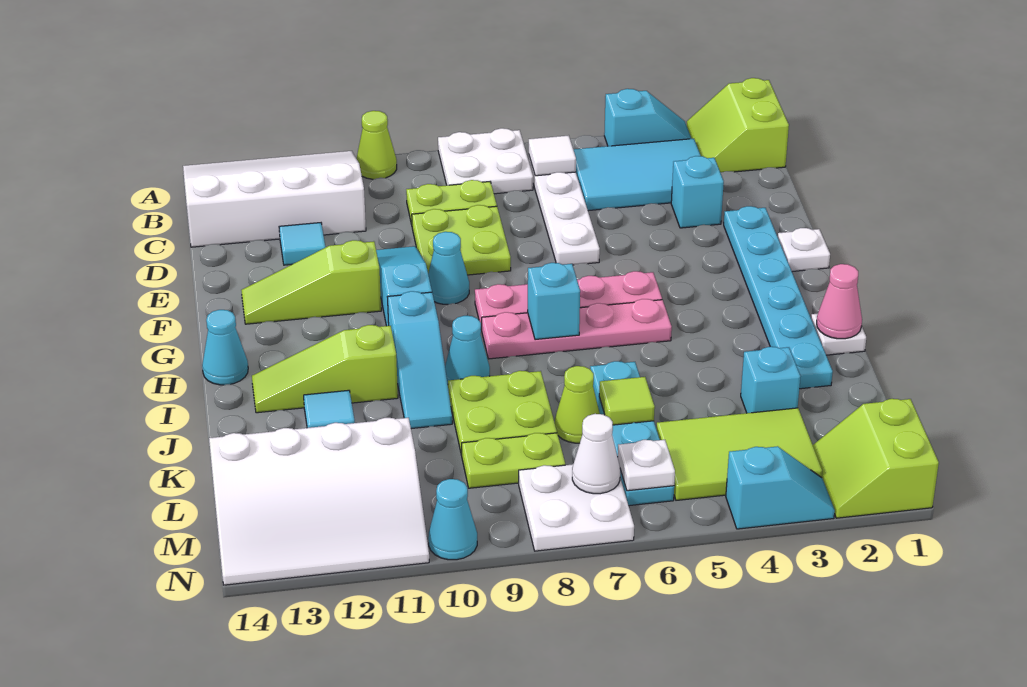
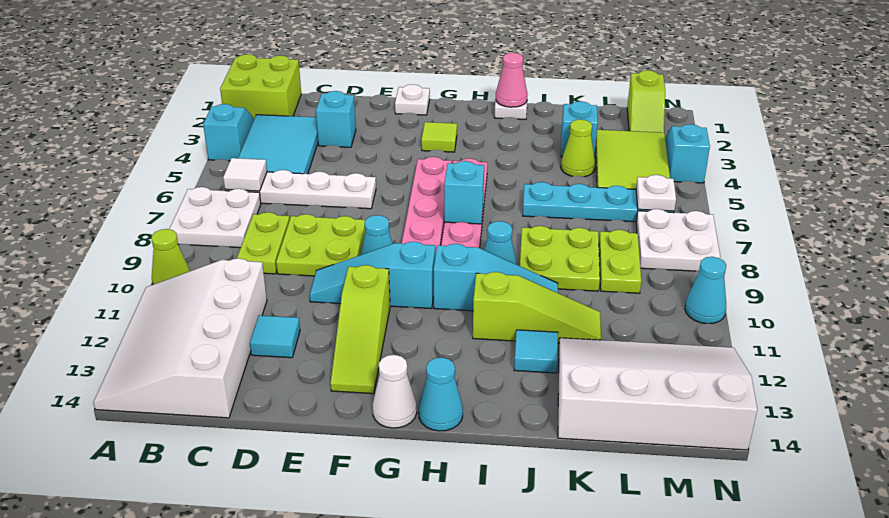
lime 2x2 slope [687,78,789,173] -> lime 2x2 brick [220,54,301,118]
cyan 1x6 plate [724,206,833,389] -> none
lime 1x3 slope [252,325,398,413] -> lime 1x3 slope turned to [473,272,601,344]
lime 1x1 tile [599,377,655,425] -> lime 1x1 tile moved to [421,122,457,152]
lime 1x1 cone [555,366,600,443] -> lime 1x1 cone moved to [561,119,595,177]
white 3x4 slope [209,418,429,585] -> white 3x4 slope turned to [558,338,757,450]
lime 2x2 slope [813,399,939,518] -> lime 1x2 slope [627,70,665,133]
white 1x1 cone [572,414,620,494] -> white 1x1 cone moved to [372,355,417,428]

